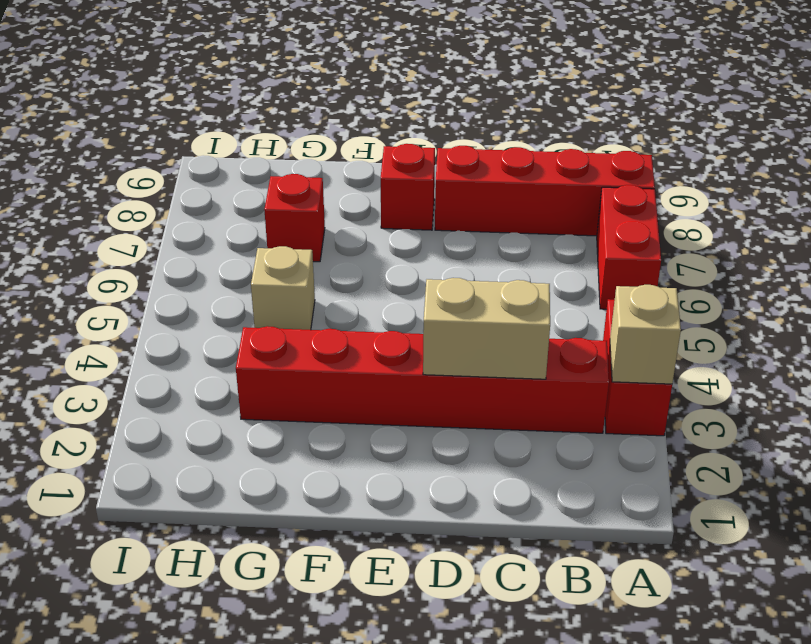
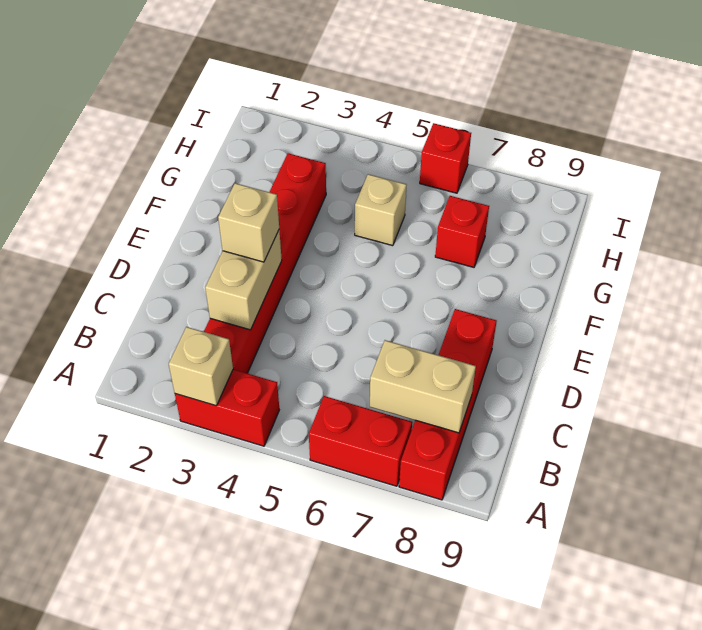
none -> tan 1x2 brick [370,340,476,433]
none -> tan 1x1 brick [218,183,279,262]
red 1x1 brick [381,144,435,230] -> red 1x1 brick moved to [420,123,471,193]

